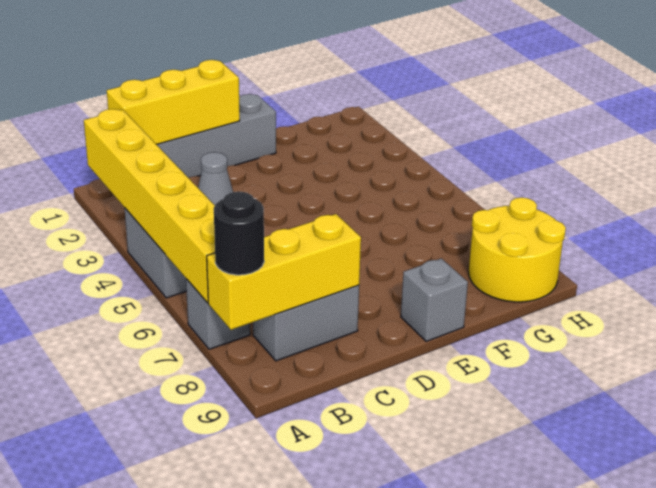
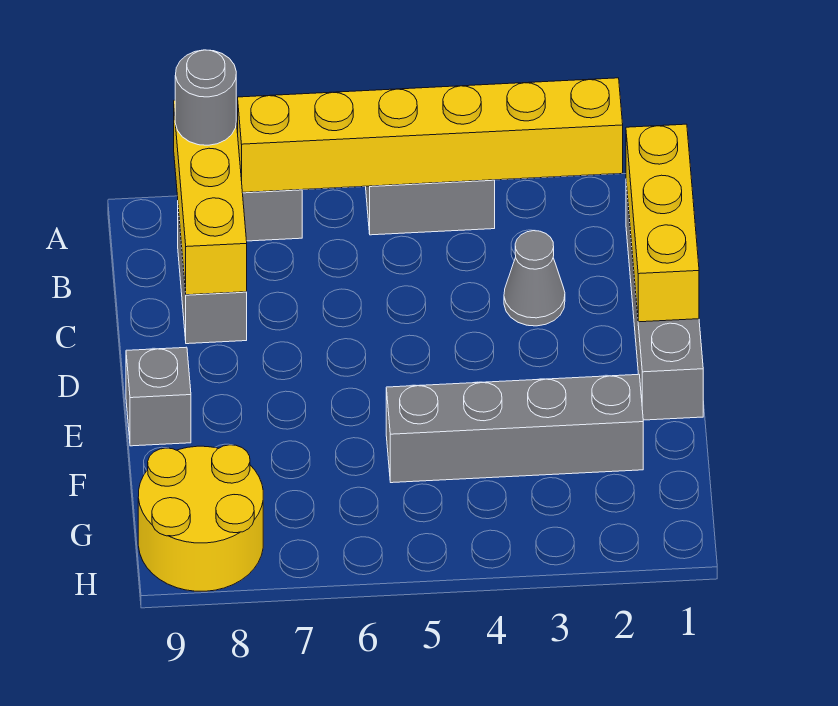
black 1x1 round brick [214,191,264,275] -> grey 1x1 round brick [175,50,236,145]
none -> grey 1x4 brick [386,374,643,483]

